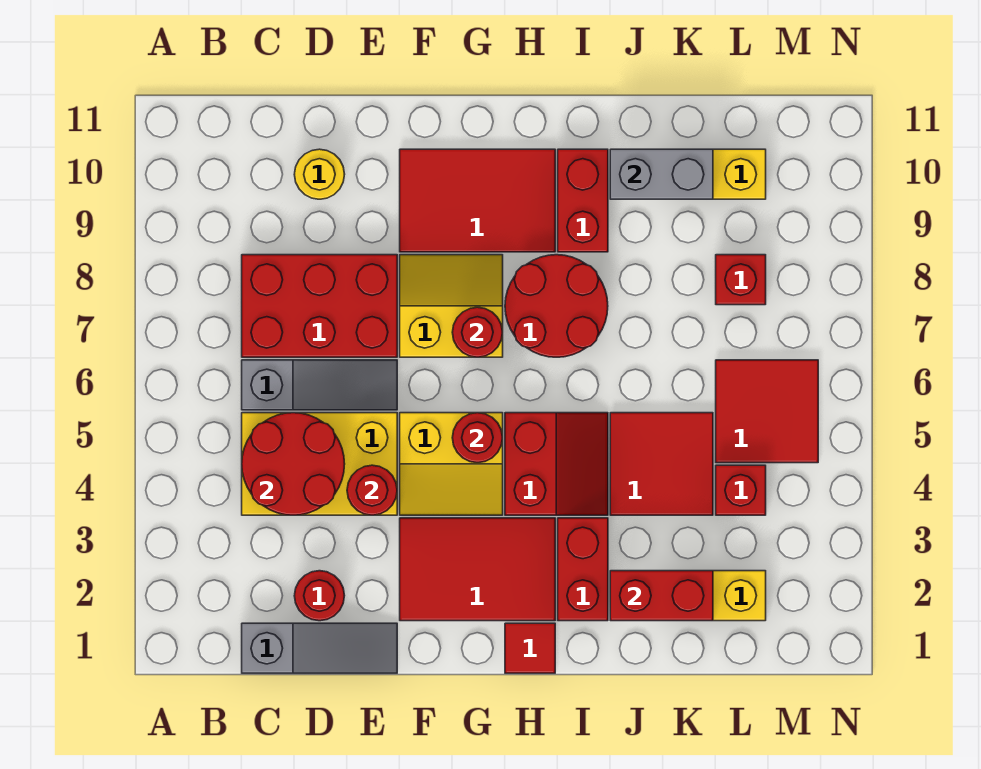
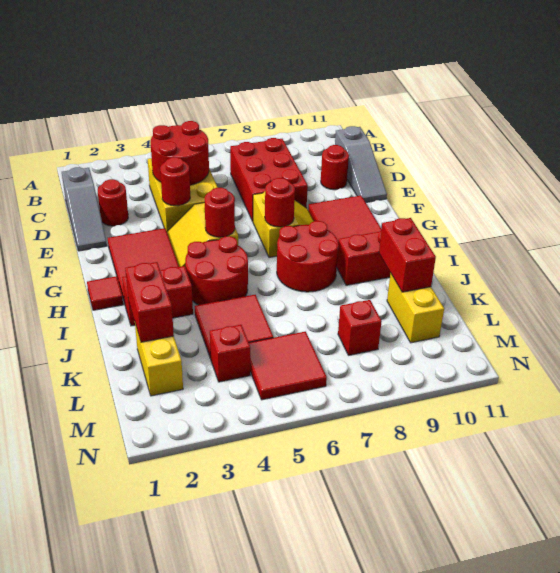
grey 1x3 slope [242,360,397,410] -> grey 1x3 slope moved to [335,126,387,202]
yellow 1x1 round brick [294,149,345,199] -> red 1x1 round brick [321,145,349,190]
red 2x2 slope [505,413,608,515] -> red 2x2 round brick [185,236,248,305]
grey 1x2 brick [610,149,713,199] -> red 1x2 brick [379,218,436,292]

